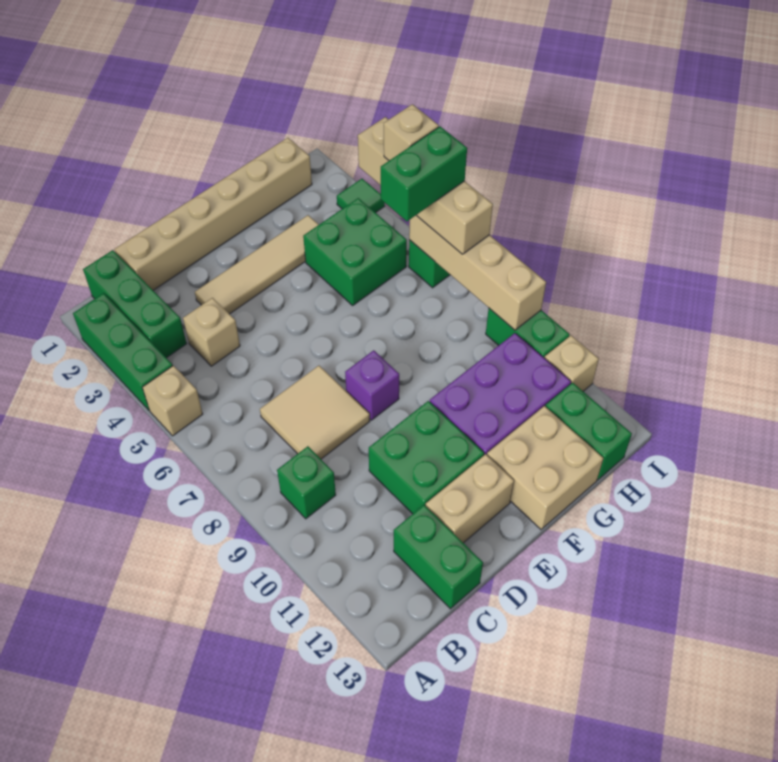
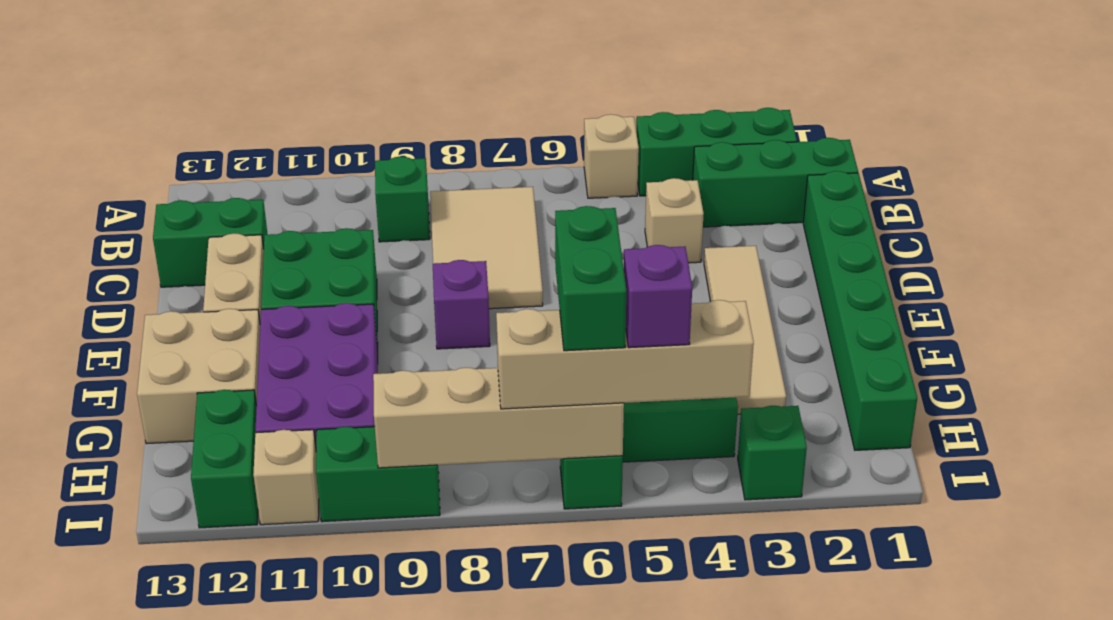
tan 1x6 brick [115,138,312,290] -> green 1x6 brick [803,171,917,450]
tan 2x2 tile [260,366,370,459] -> tan 2x3 tile [430,187,543,309]
green 1x2 brick [545,383,632,480] -> green 1x2 brick turned to [191,390,258,528]
green 1x1 tile [337,179,385,213] -> green 1x1 brick [738,406,807,500]
tan 1x1 brick [384,104,439,160] -> purple 1x1 brick [624,245,692,348]

